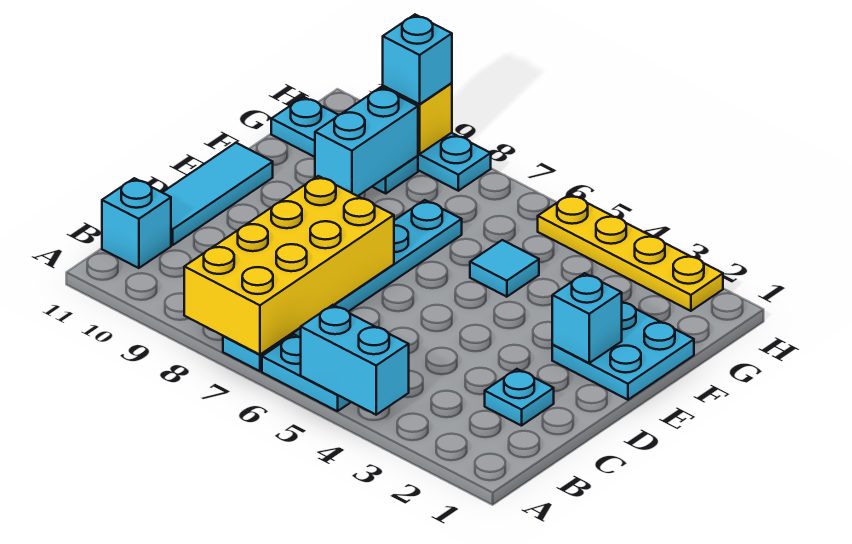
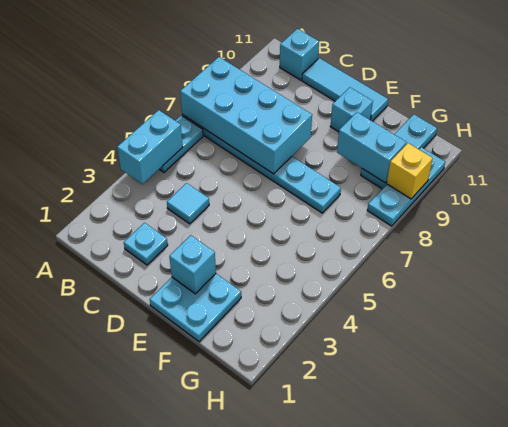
yellow 2x4 brick [184,176,394,355] -> cyan 2x4 brick [180,57,312,174]
cyan 1x1 tile [470,240,539,297] -> cyan 1x1 tile moved to [167,183,209,224]
yellow 1x4 plate [538,194,723,311] -> none
cyan 1x1 brick [383,15,452,104] -> cyan 1x1 brick moved to [330,87,373,132]

